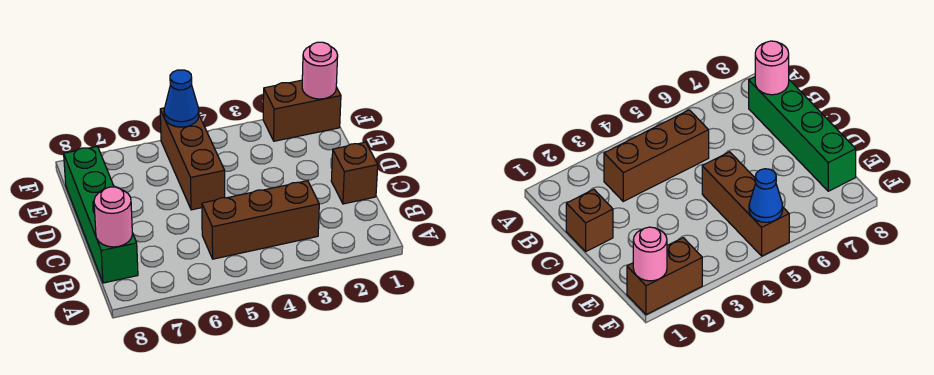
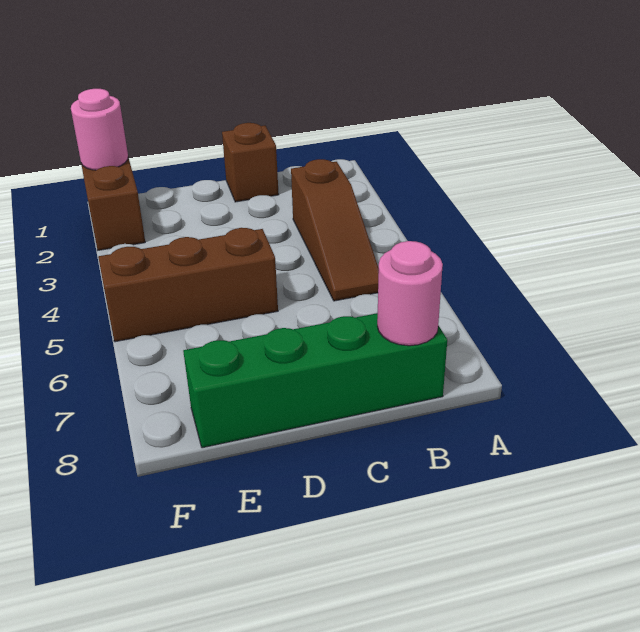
brown 1x3 brick [202,181,319,259] -> brown 1x3 slope [291,159,379,301]
blue 1x1 cone [164,70,199,127] -> none

